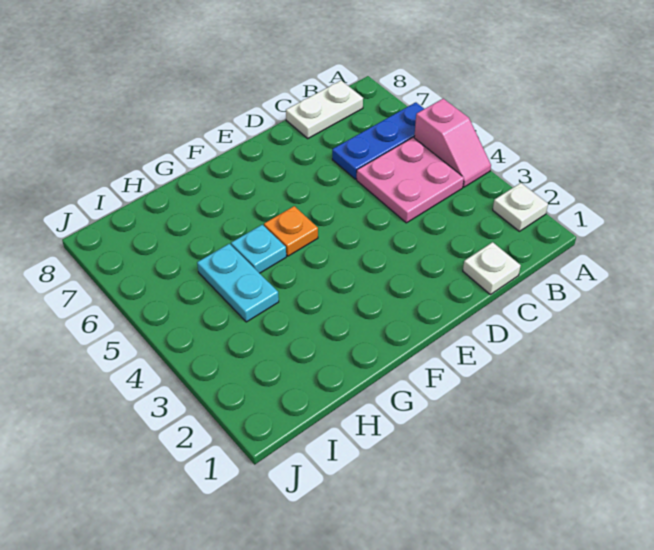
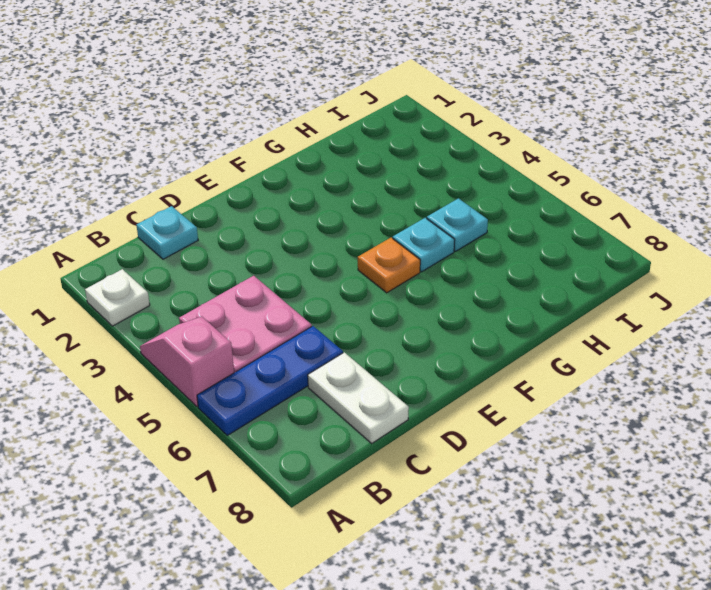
white 1x2 plate [286,81,363,138] -> white 1x2 plate turned to [308,352,409,443]
white 1x1 plate [463,242,521,295] -> cyan 1x1 plate [136,206,198,259]
cyan 1x2 plate [197,244,279,322] -> cyan 1x1 plate [427,198,488,251]

